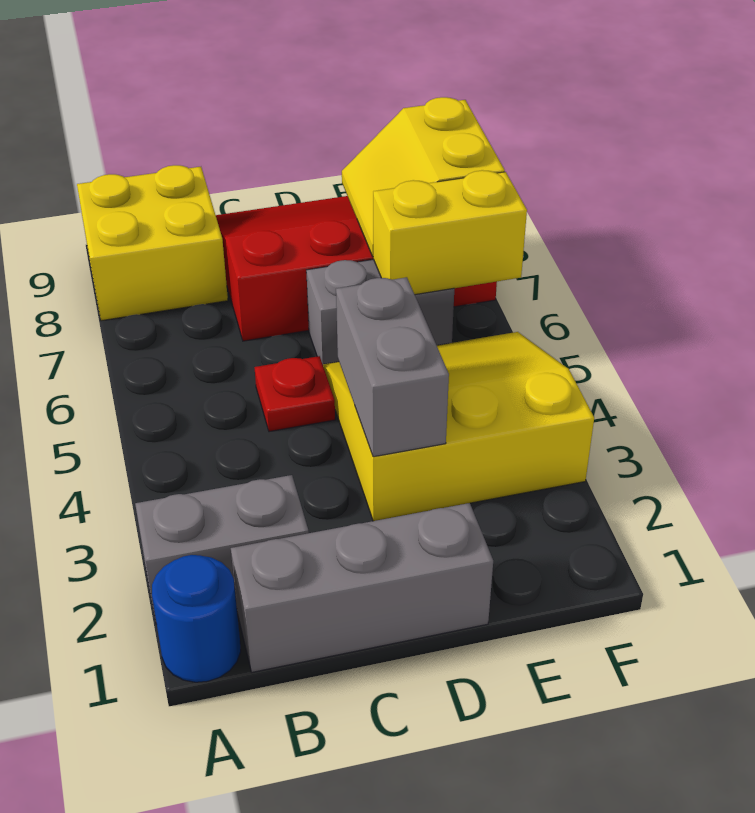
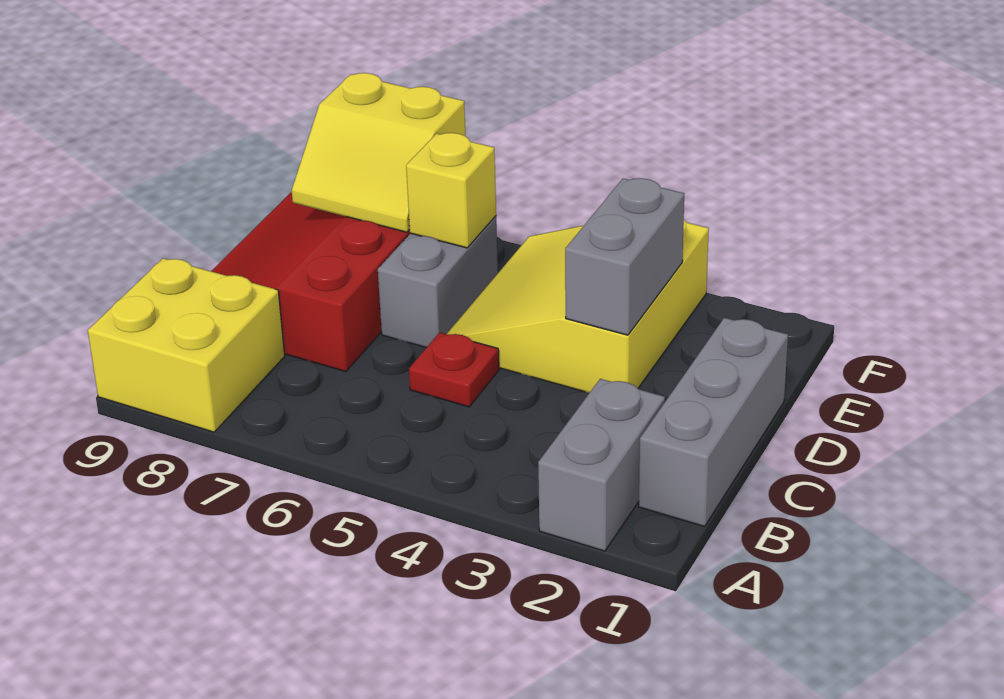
blue 1x1 round brick [152,555,241,682] -> none
grey 1x2 brick [336,277,449,457] -> grey 1x2 brick turned to [565,178,684,335]
yellow 1x2 brick [373,170,527,295] -> yellow 1x1 brick [406,133,496,248]

